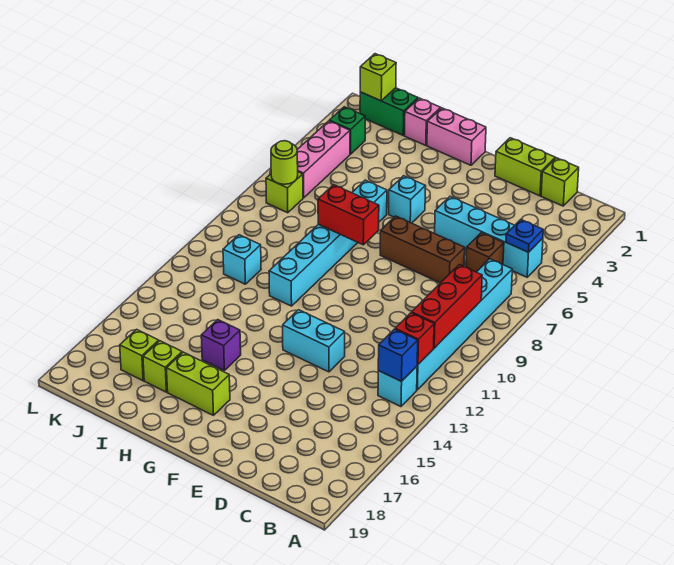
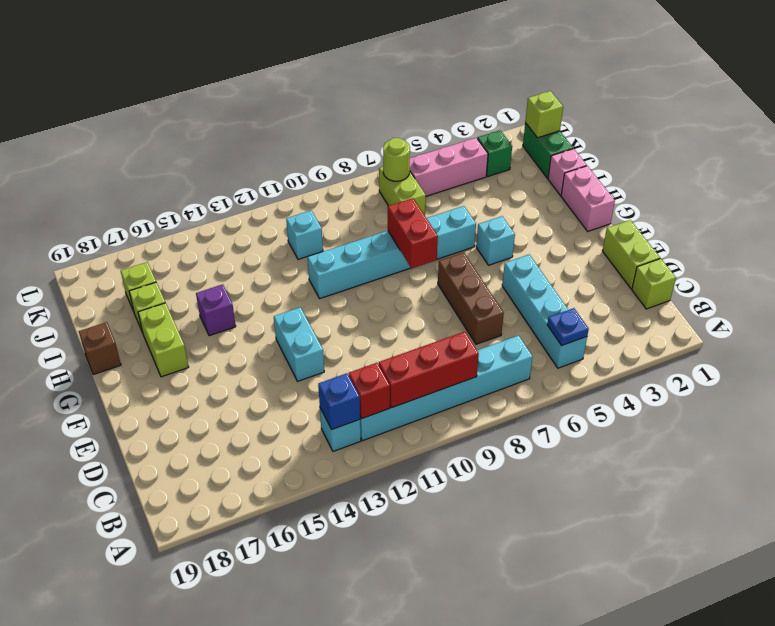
brown 1x1 brick [466,233,504,272] -> brown 1x1 brick moved to [79,322,121,375]
lime 1x1 brick [266,172,303,213] -> lime 1x2 brick [379,167,426,215]

